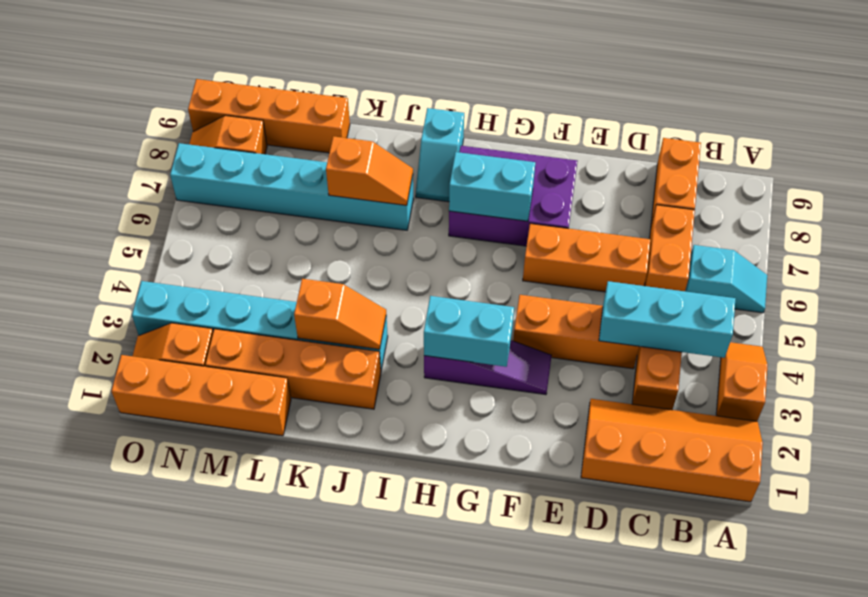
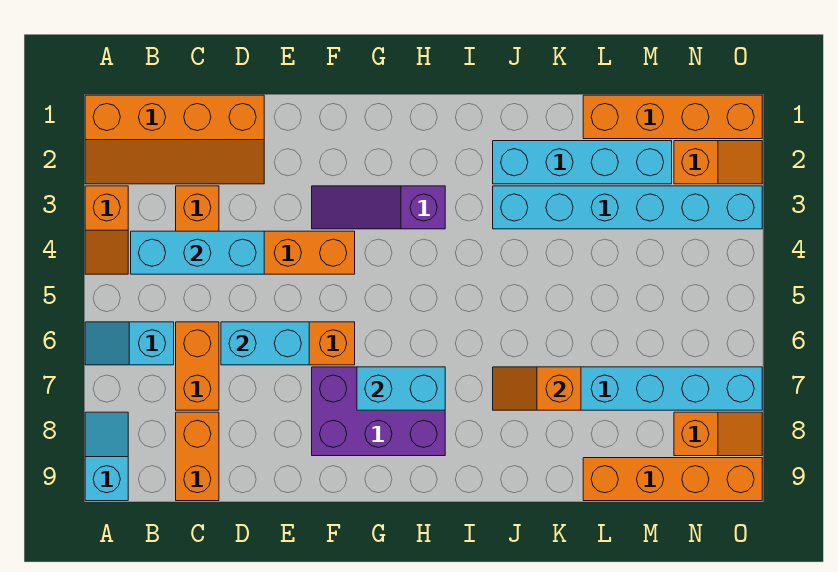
cyan 1x2 brick [424,296,514,367] -> cyan 1x2 brick moved to [221,322,309,365]
cyan 1x2 slope [416,108,464,202] -> cyan 1x2 slope moved to [85,412,128,501]
orange 1x4 brick [205,329,381,409] -> cyan 1x4 brick [493,141,672,184]
orange 1x2 slope [294,279,386,349] -> none

